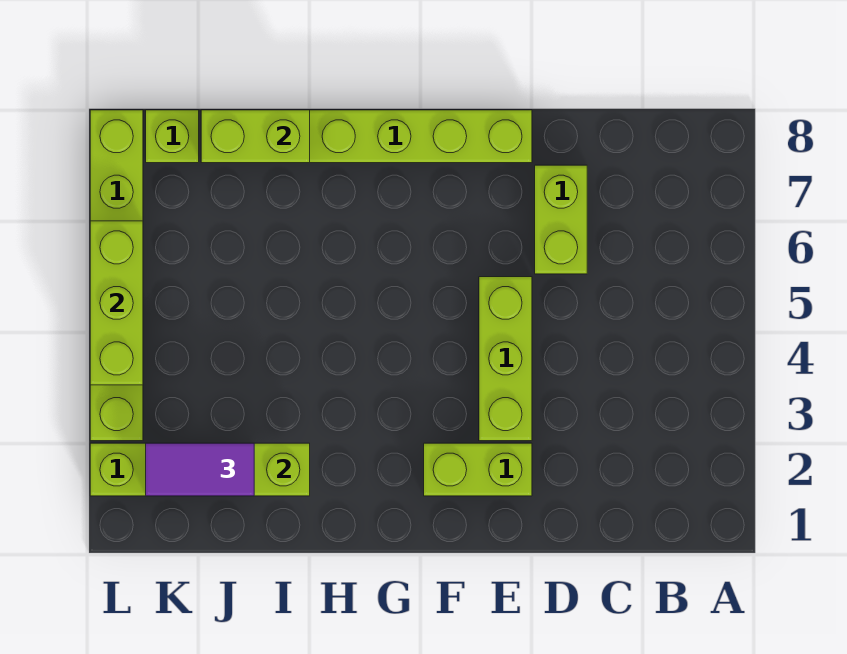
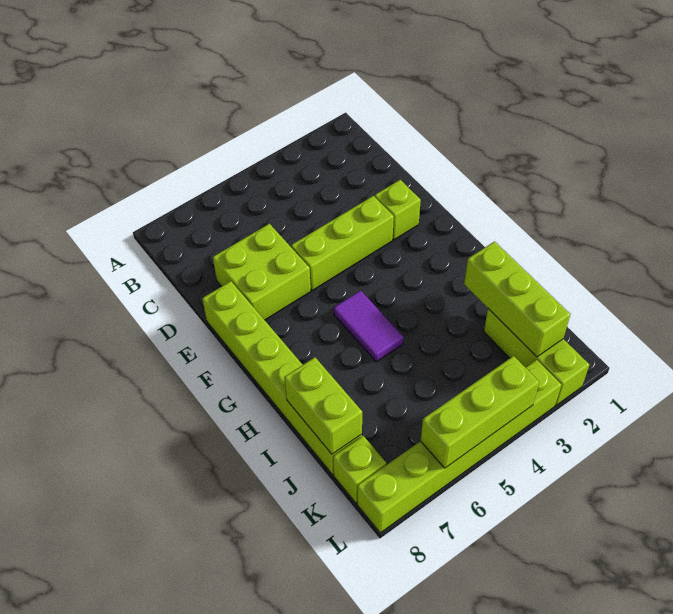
lime 1x2 brick [535,165,587,274] -> lime 2x2 brick [213,224,311,320]
lime 1x2 brick [424,443,532,496] -> lime 1x1 brick [375,180,421,240]
purple 1x2 tile [146,443,254,496] -> purple 1x2 tile moved to [334,291,404,362]

